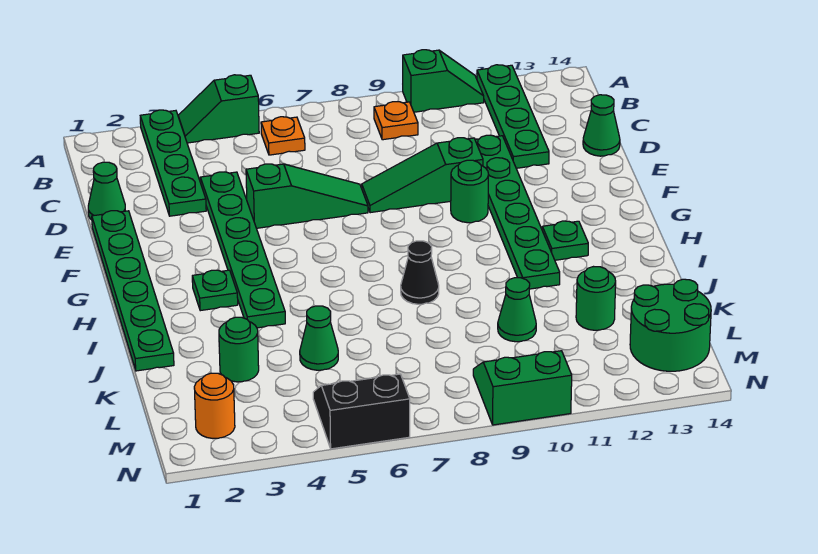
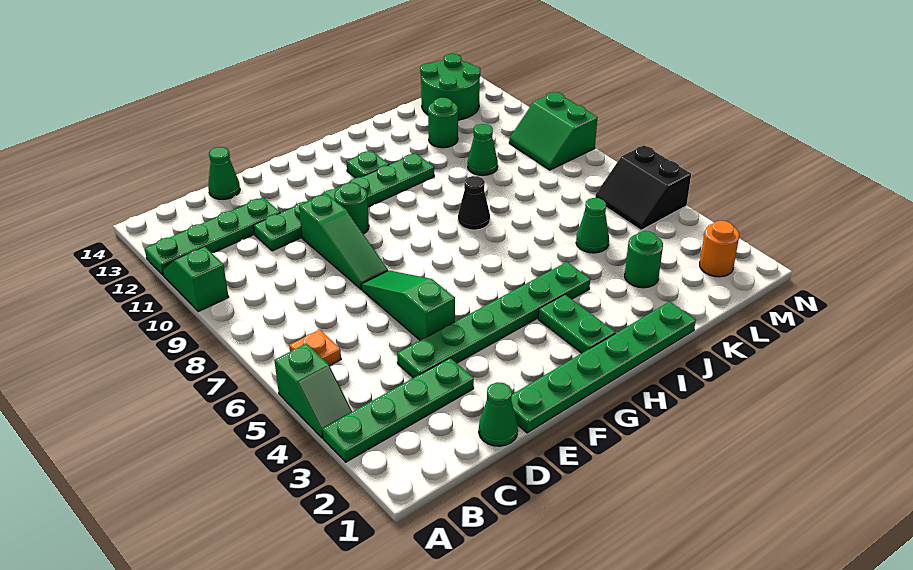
orange 1x1 plate [374,102,418,140] -> none
green 1x1 plate [192,270,238,311] -> green 1x2 plate [538,295,615,353]

